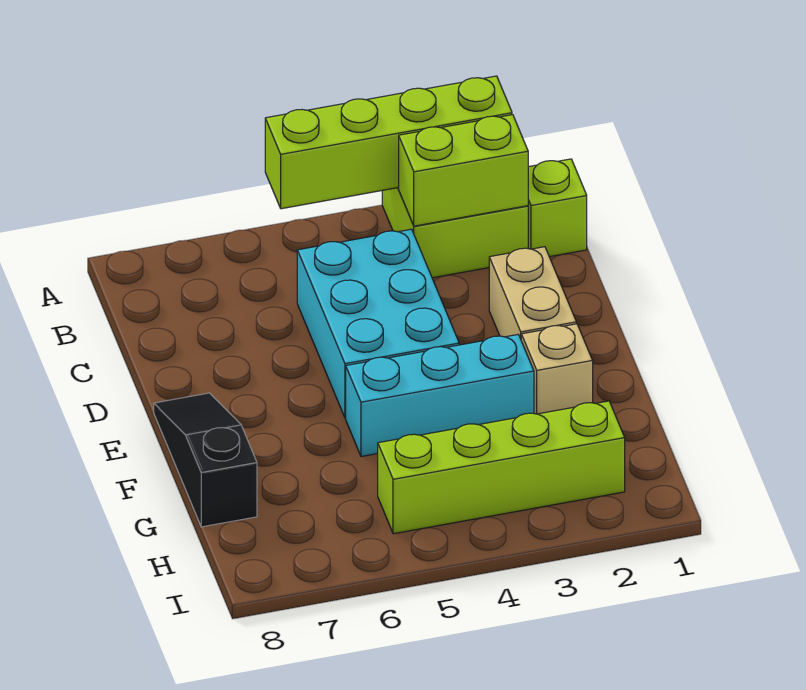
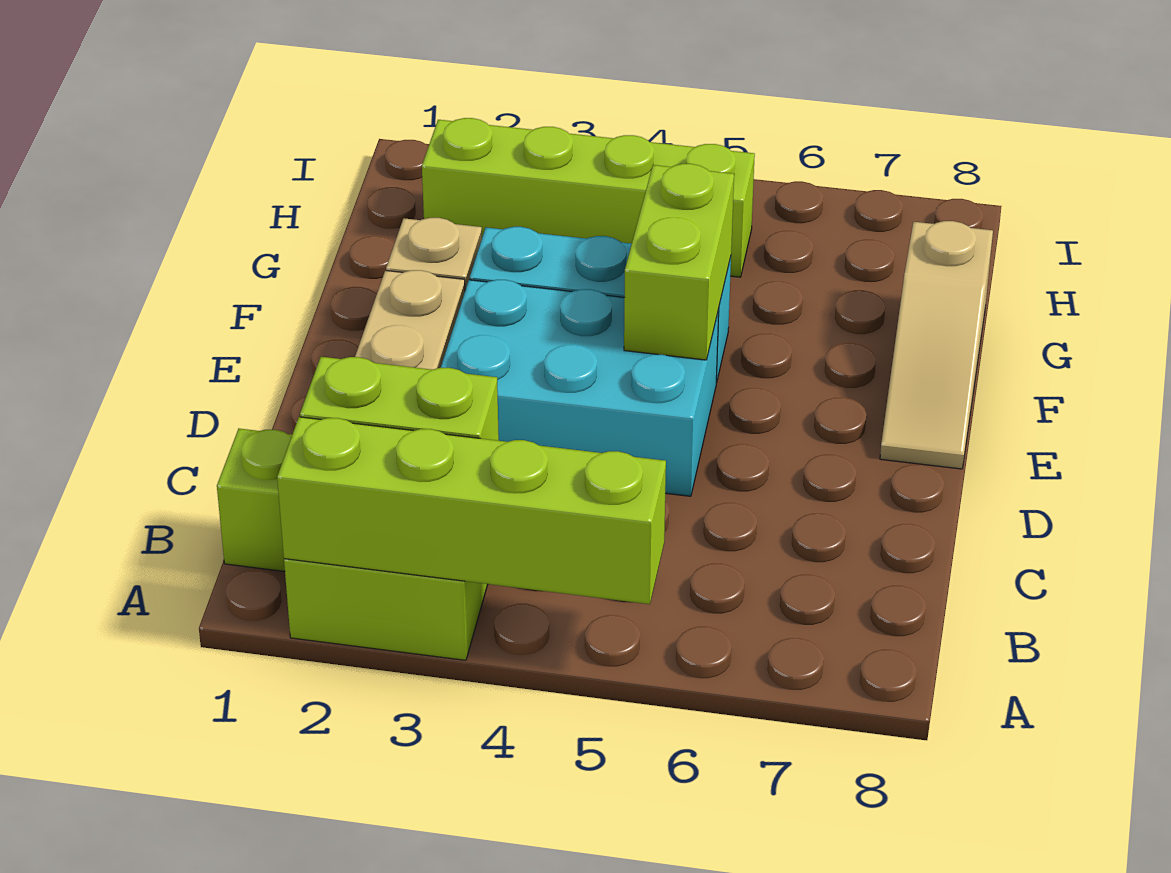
cyan 2x3 brick [297,229,459,418] -> cyan 2x3 brick turned to [441,280,719,496]
none -> lime 1x2 brick [624,164,734,360]
black 1x3 slope [154,393,257,527] -> tan 1x3 slope [880,221,993,469]

